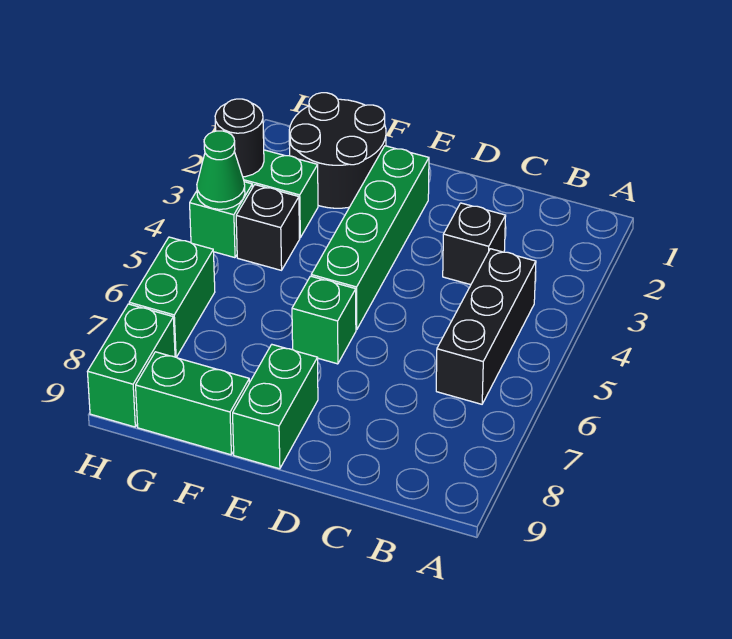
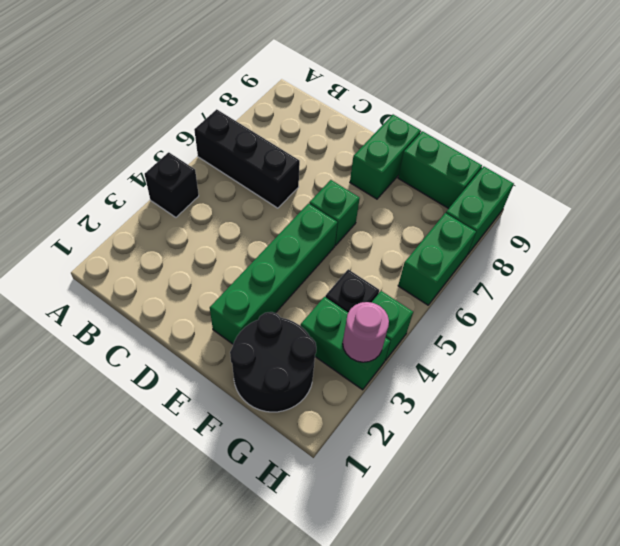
black 1x3 brick [436,249,536,404] -> black 1x3 brick turned to [194,109,300,208]
black 1x1 brick [443,203,506,285] -> black 1x1 brick moved to [145,152,199,217]
black 1x1 round brick [215,99,264,177] -> pink 1x1 round brick [343,302,389,362]
green 1x1 cone [197,131,245,209] -> none

